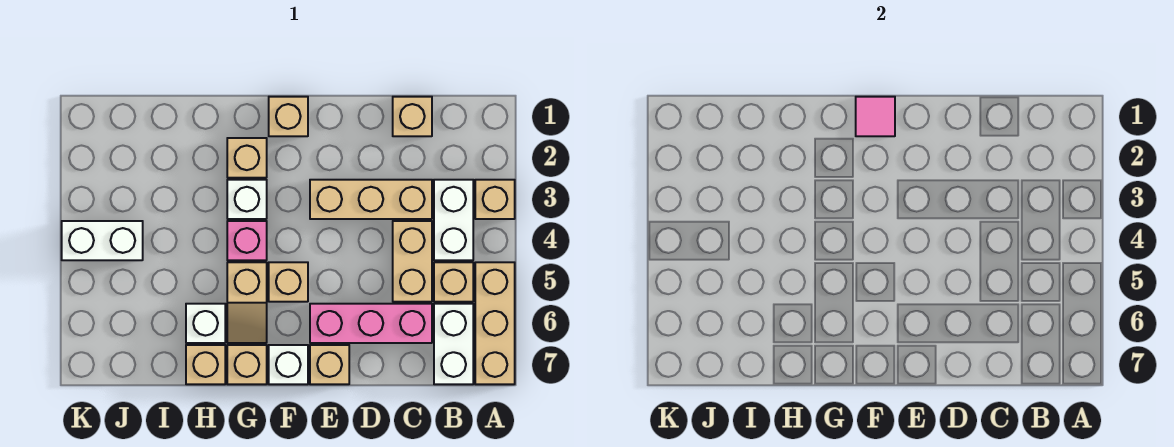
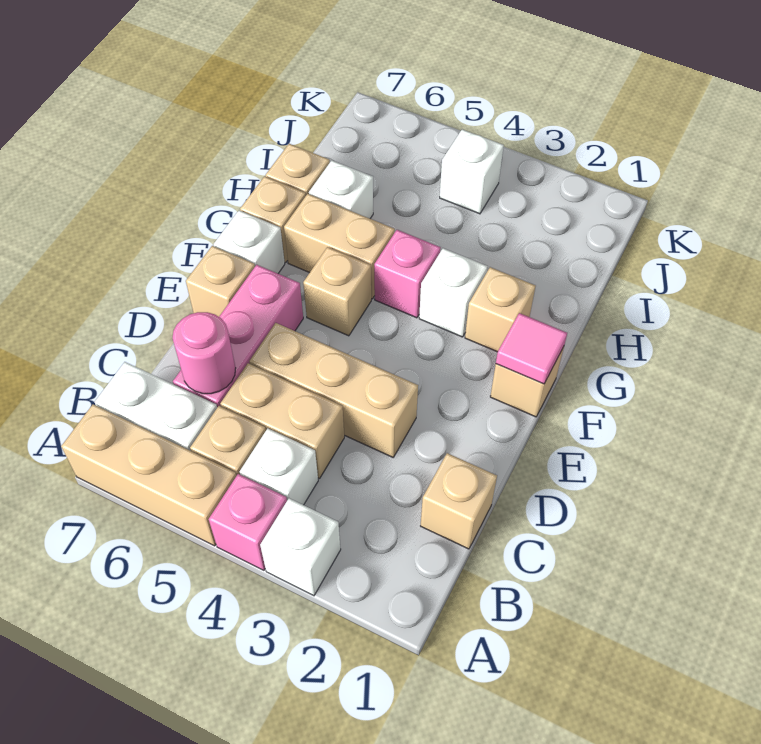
tan 1x1 brick [475,180,515,219] -> white 1x1 brick [260,498,341,596]
none -> pink 1x1 brick [209,474,287,570]
white 1x2 brick [434,180,473,260] -> white 1x1 brick [240,428,318,505]
tan 1x3 brick [310,180,432,219] -> tan 1x3 brick turned to [249,323,418,457]
none -> pink 1x1 round brick [173,312,236,394]
tan 1x2 slope [227,262,267,343] -> tan 1x2 brick [284,194,395,299]
white 1x2 brick [62,221,143,260] -> white 1x1 brick [440,130,504,214]

